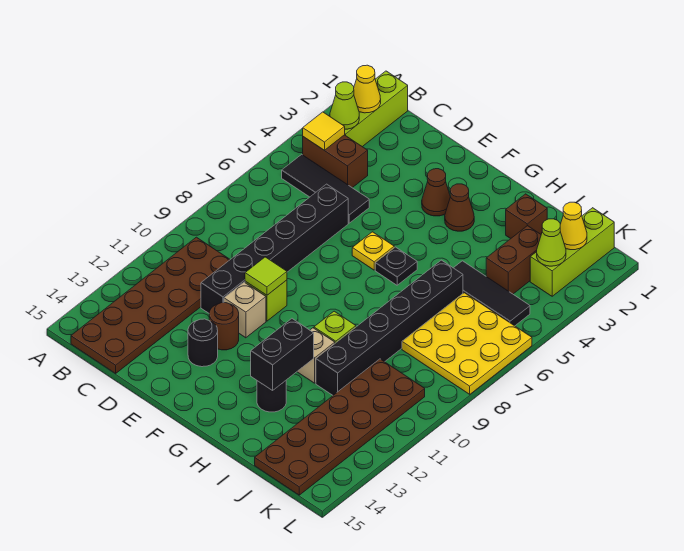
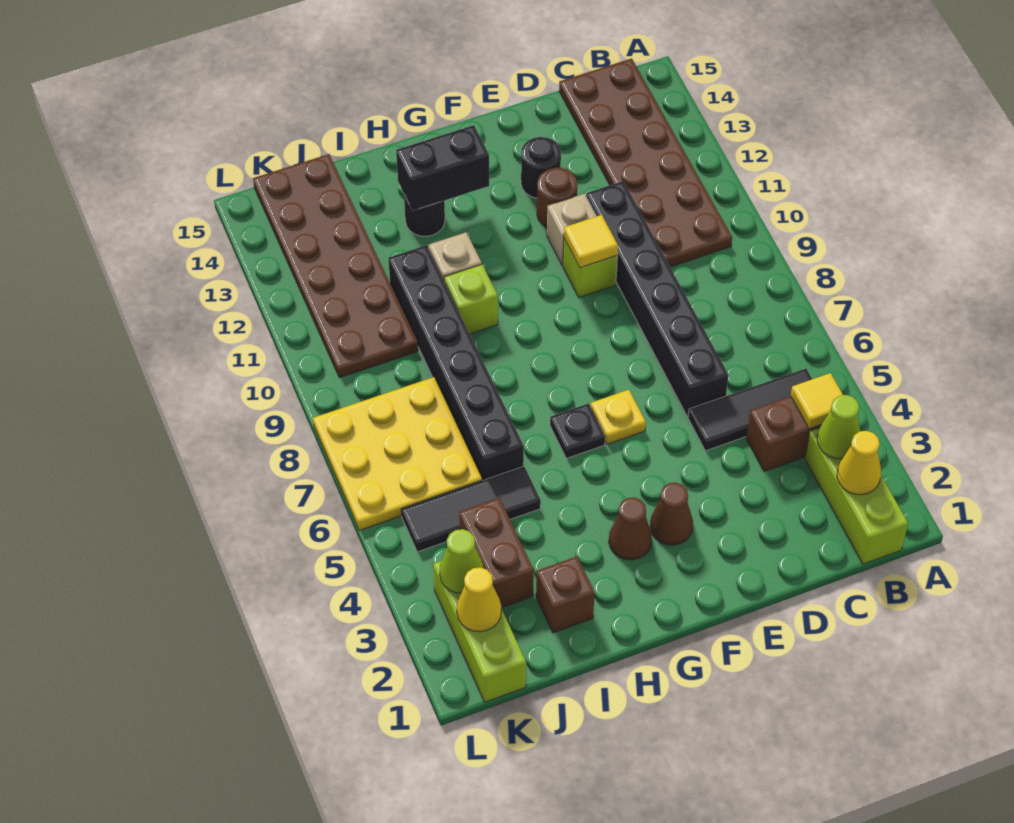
lime 1x1 tile [245,257,287,295] -> yellow 1x1 tile [564,215,618,268]
black 1x2 brick [251,319,314,390] -> black 1x2 brick turned to [396,125,489,211]

